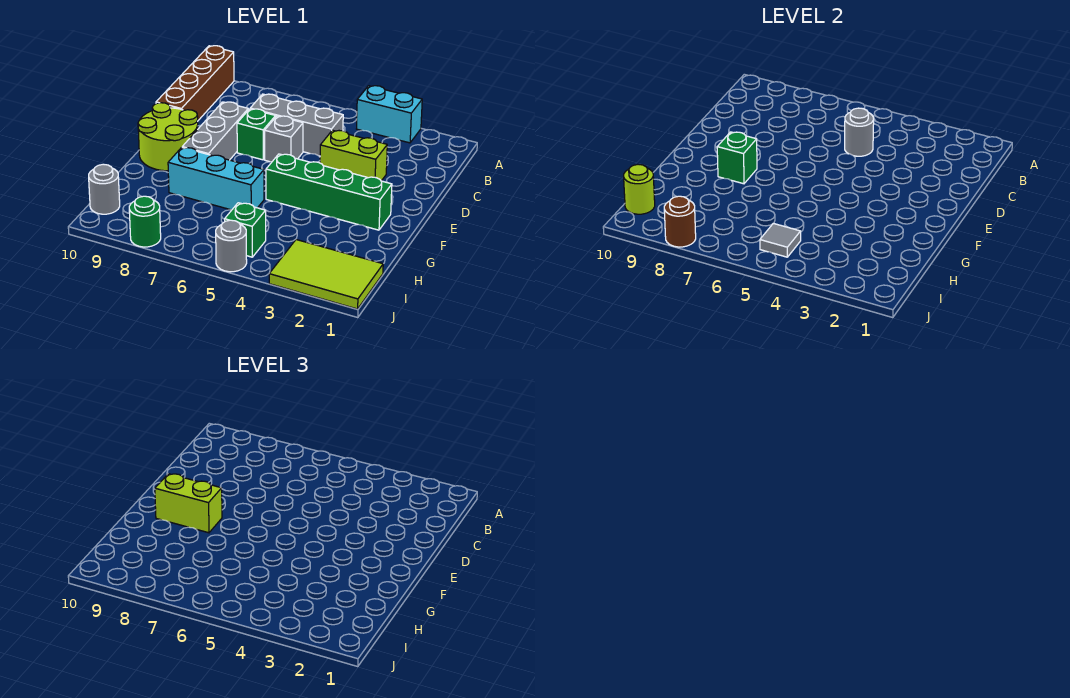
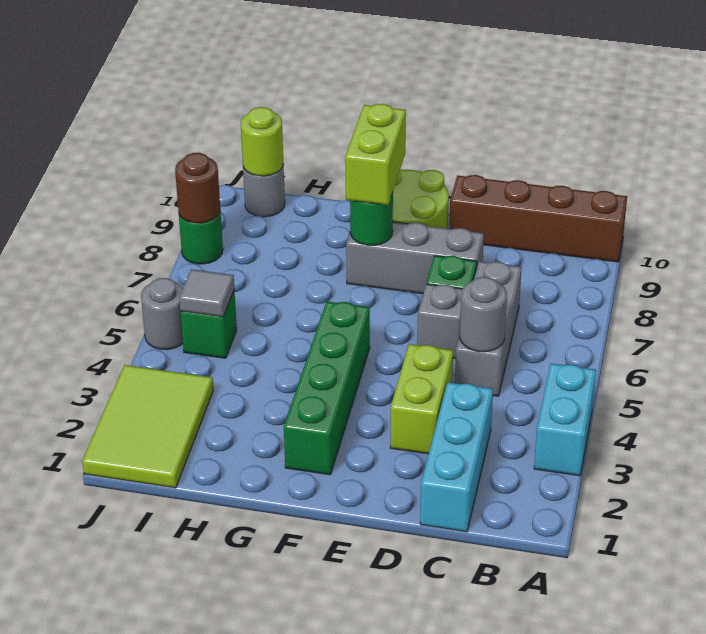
green 1x1 brick [717,132,757,184] -> green 1x1 round brick [350,193,393,245]
cyan 1x3 brick [168,147,264,210] -> cyan 1x3 brick moved to [420,382,493,532]

